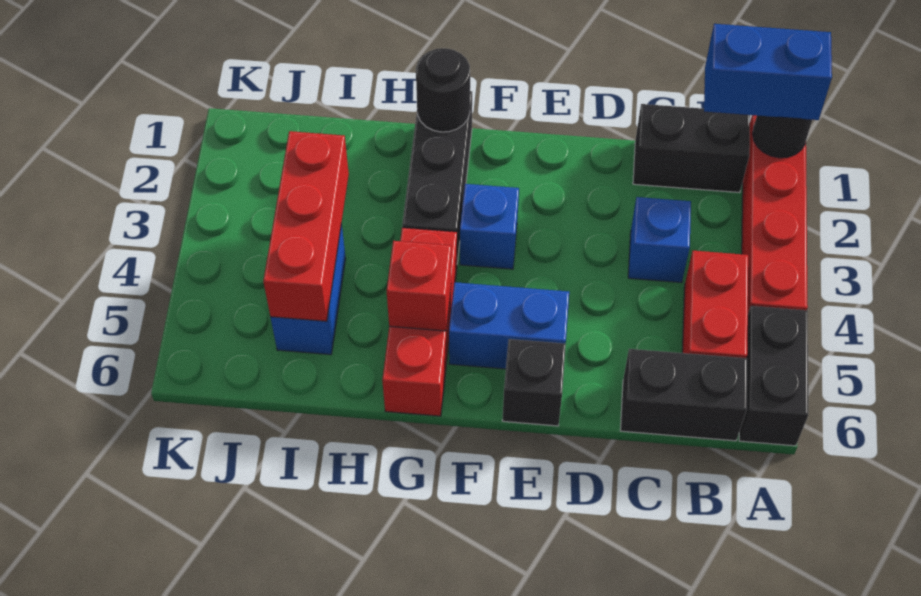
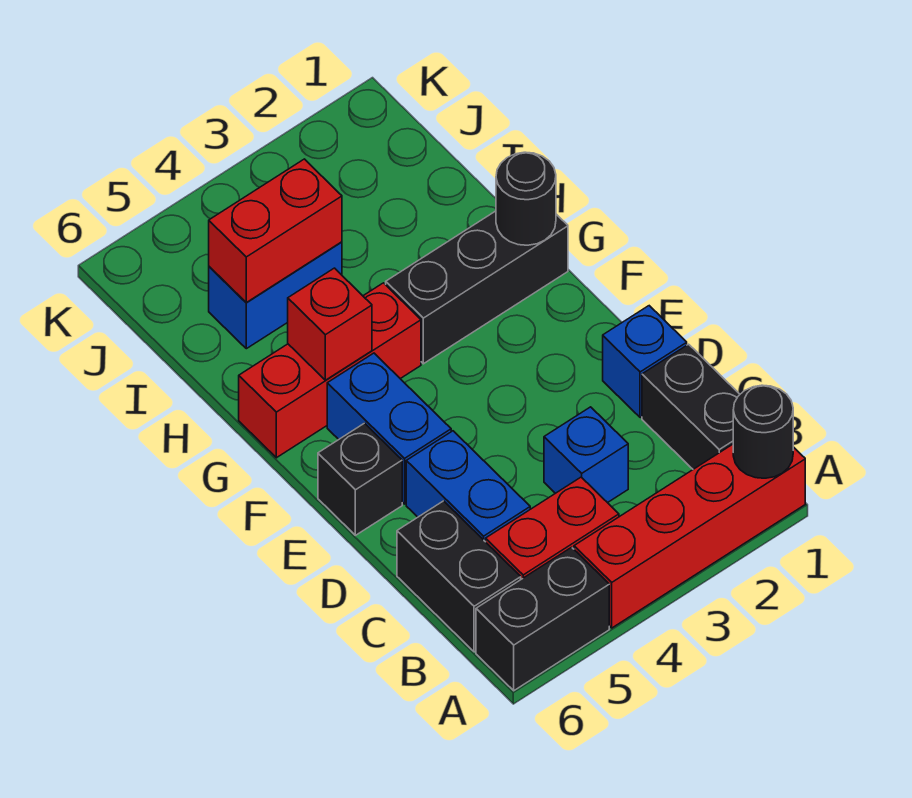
blue 1x2 brick [704,24,832,120] -> blue 1x2 brick moved to [406,431,530,542]
blue 1x1 brick [460,184,519,269] -> blue 1x1 brick moved to [603,306,687,418]
red 1x3 brick [263,131,349,321] -> red 1x2 brick [209,159,342,302]

